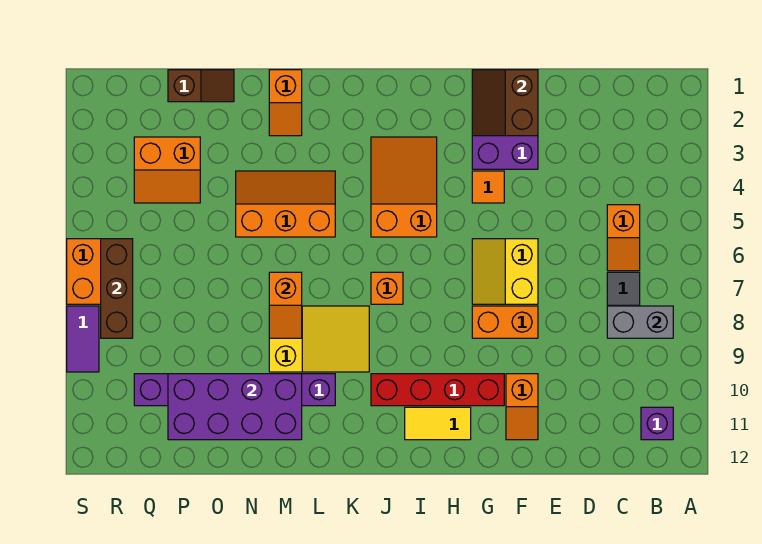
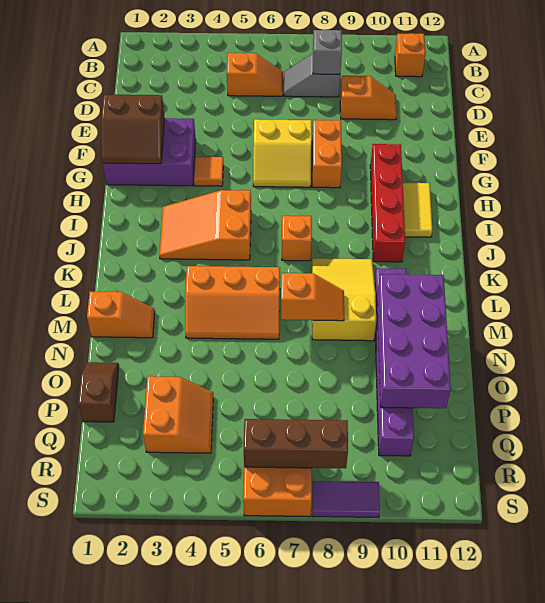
grey 1x2 brick [607,306,673,338] -> grey 1x1 brick [313,30,342,74]
purple 1x1 brick [641,407,673,440] -> orange 1x1 brick [395,33,425,77]
orange 1x2 slope [506,374,538,440] -> orange 1x2 slope moved to [340,76,397,120]
orange 2x3 slope [236,171,335,237] -> orange 2x3 slope turned to [185,266,280,339]

